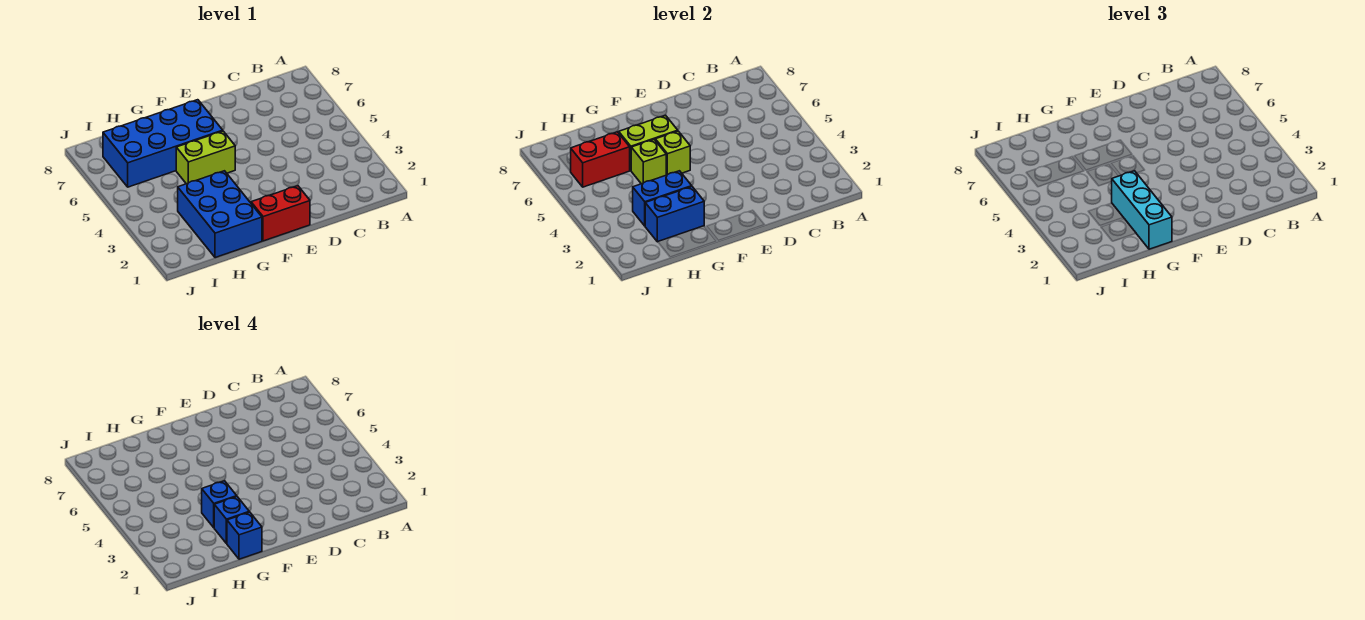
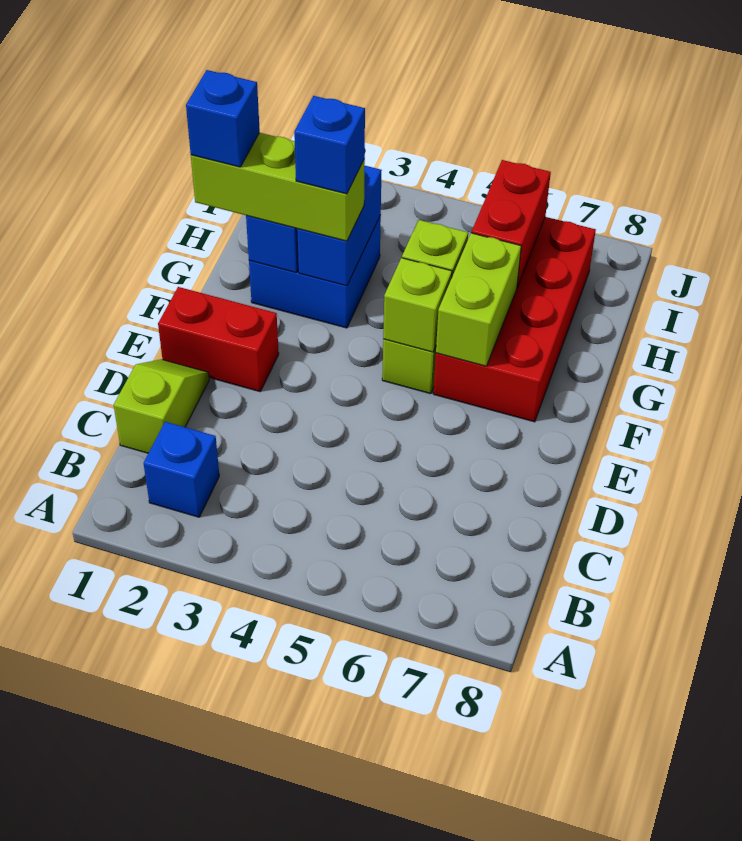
none -> lime 1x2 slope [114,359,209,453]
red 1x2 brick [251,186,310,241] -> red 1x2 brick turned to [158,287,279,392]
blue 2x4 brick [103,100,223,187] -> red 2x4 brick [433,217,596,422]
blue 2x3 brick [178,171,262,258] -> blue 2x2 brick [249,215,381,328]
cyan 1x3 brick [1111,171,1172,249] -> lime 1x3 brick [191,133,365,241]
blue 1x1 brick [214,497,249,543] -> blue 1x1 brick moved to [144,422,219,517]

